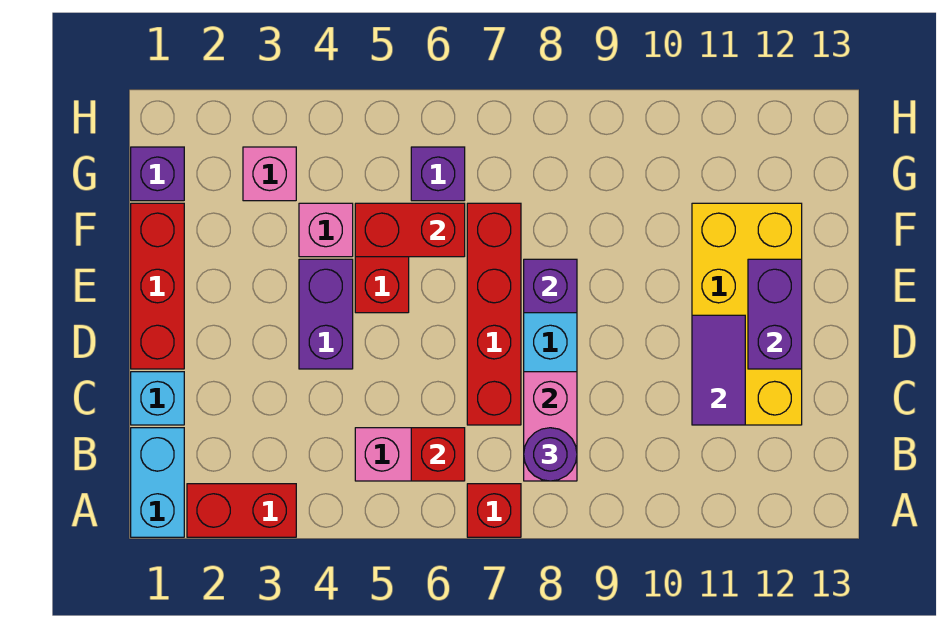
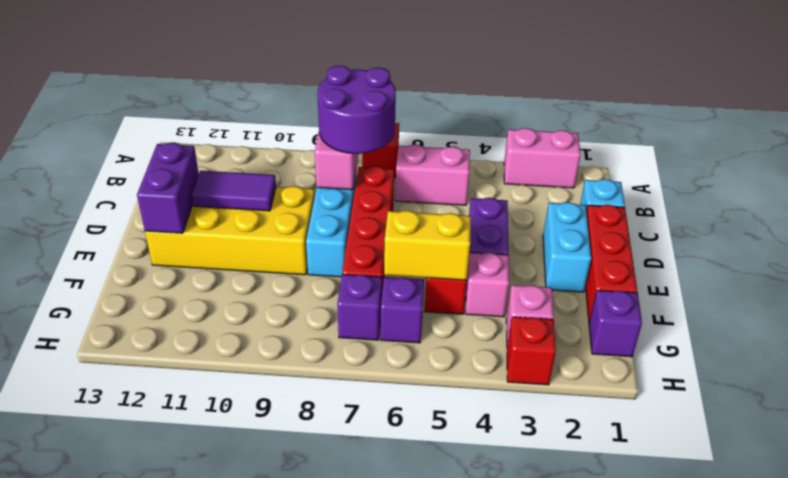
cyan 1x2 brick [131,428,184,537] -> cyan 1x2 brick moved to [543,202,591,292]
red 1x2 brick [187,484,296,537] -> pink 1x2 brick [504,128,581,188]
red 1x1 brick [411,428,465,481] -> red 1x1 brick moved to [507,317,556,385]
purple 1x1 round brick [524,428,577,481] -> purple 2x2 round brick [317,66,396,154]
yellow 2x4 brick [692,203,802,425] -> yellow 2x4 brick turned to [145,186,315,275]
purple 1x2 tile [692,315,745,425] -> purple 1x2 tile turned to [192,171,276,211]
purple 1x1 brick [524,259,577,313] -> purple 1x1 brick moved to [337,274,382,340]
red 1x2 brick [355,203,465,257] -> yellow 1x2 brick [384,211,471,280]

